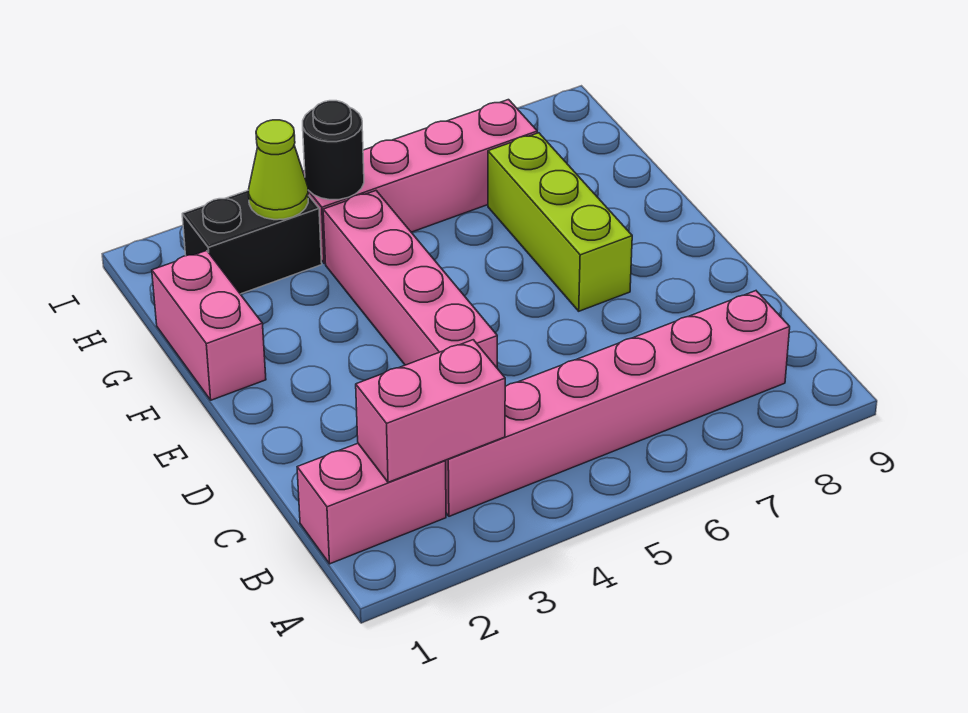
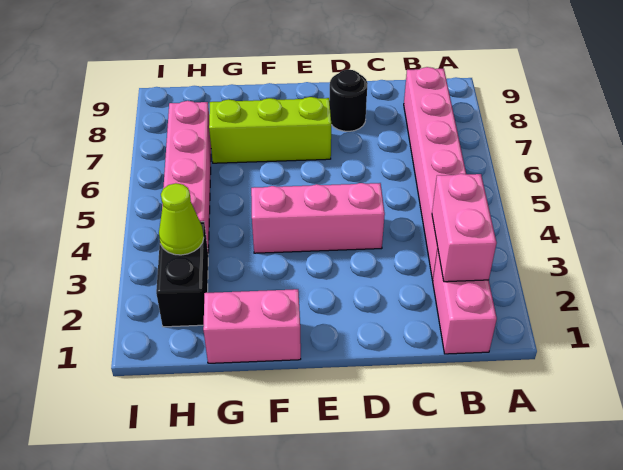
pink 1x4 brick [323,191,497,368] -> pink 1x3 brick [251,183,385,253]
black 1x1 round brick [303,101,364,200] -> black 1x1 round brick moved to [329,70,367,131]

